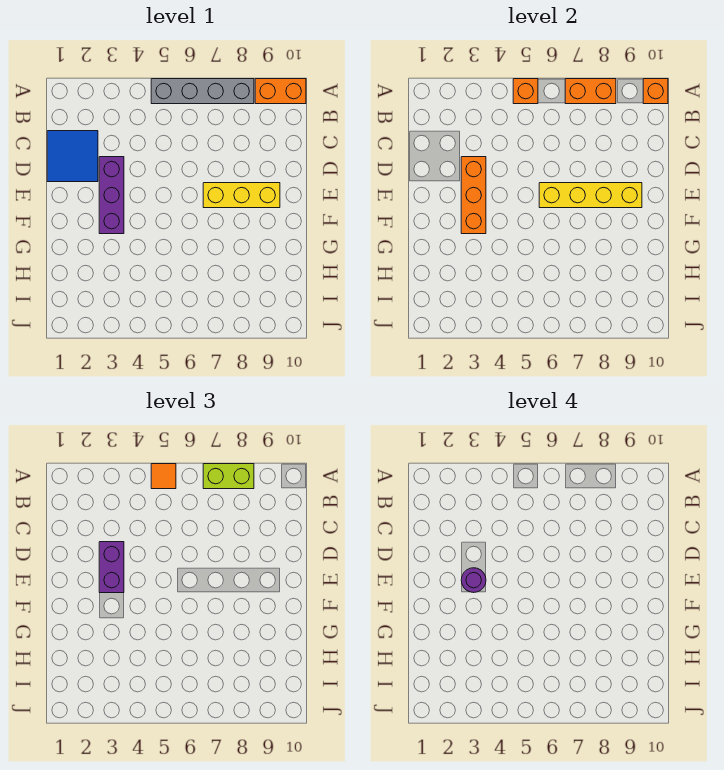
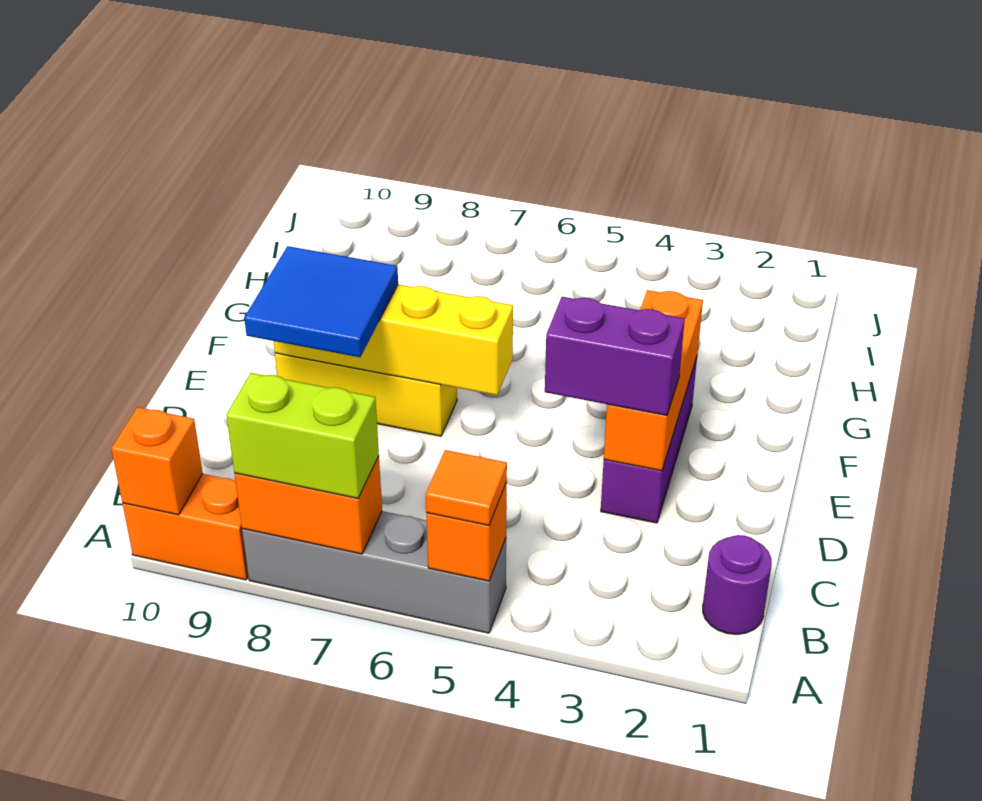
blue 2x2 tile [47,131,98,182] -> blue 2x2 tile moved to [244,246,398,357]
purple 1x2 brick [99,542,124,593] -> purple 1x2 brick turned to [545,297,685,416]
purple 1x1 round brick [461,568,486,593] -> purple 1x1 round brick moved to [703,535,772,634]

